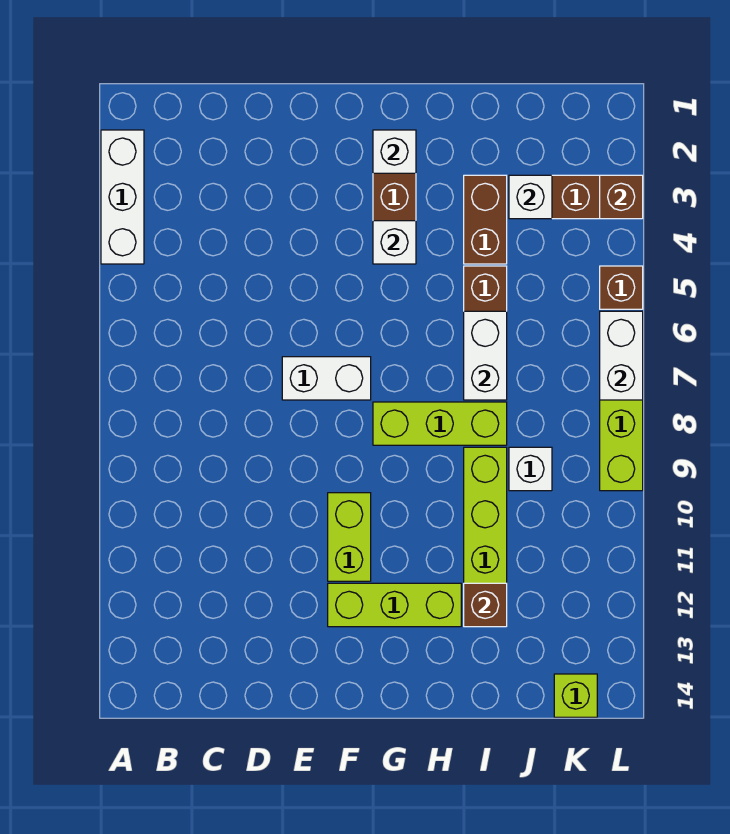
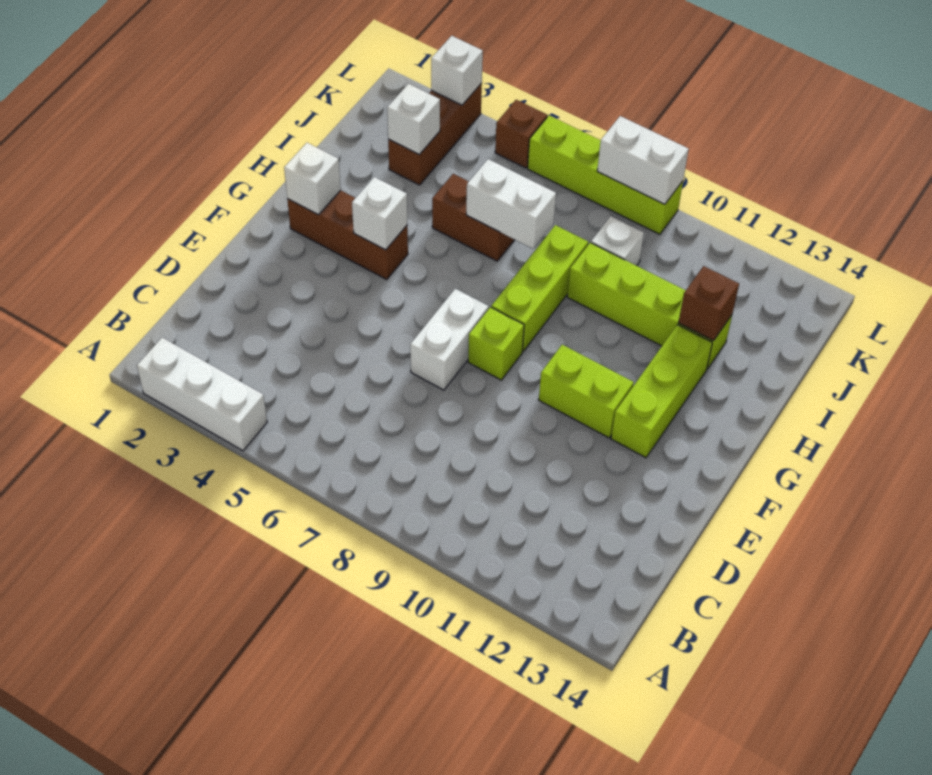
brown 1x2 brick [464,175,507,264] -> none
lime 1x1 brick [554,674,597,717] -> lime 1x1 brick moved to [468,307,524,380]
brown 1x1 brick [600,175,643,219] -> white 1x1 brick [431,36,483,105]
white 1x2 brick [600,311,643,400] -> white 1x2 brick moved to [597,116,689,204]

